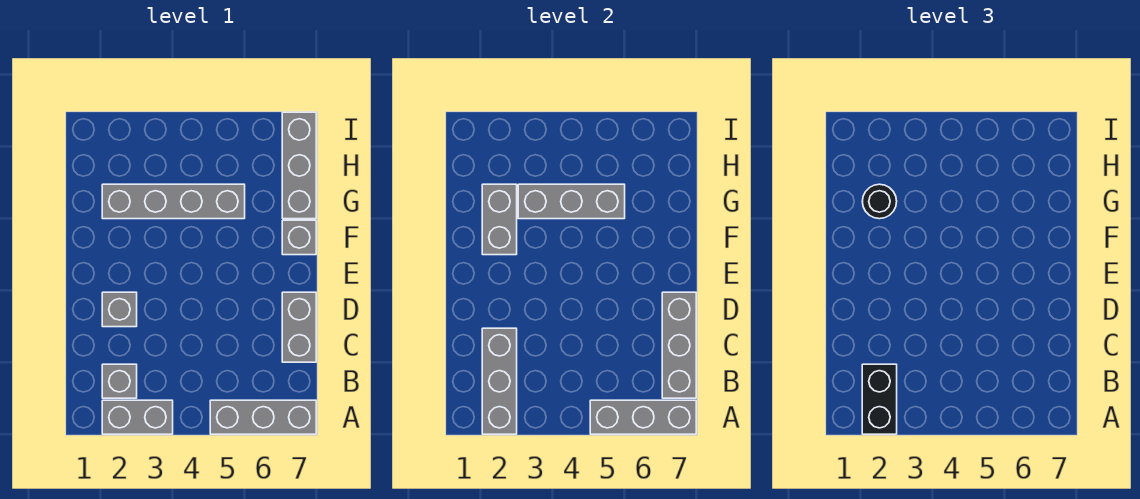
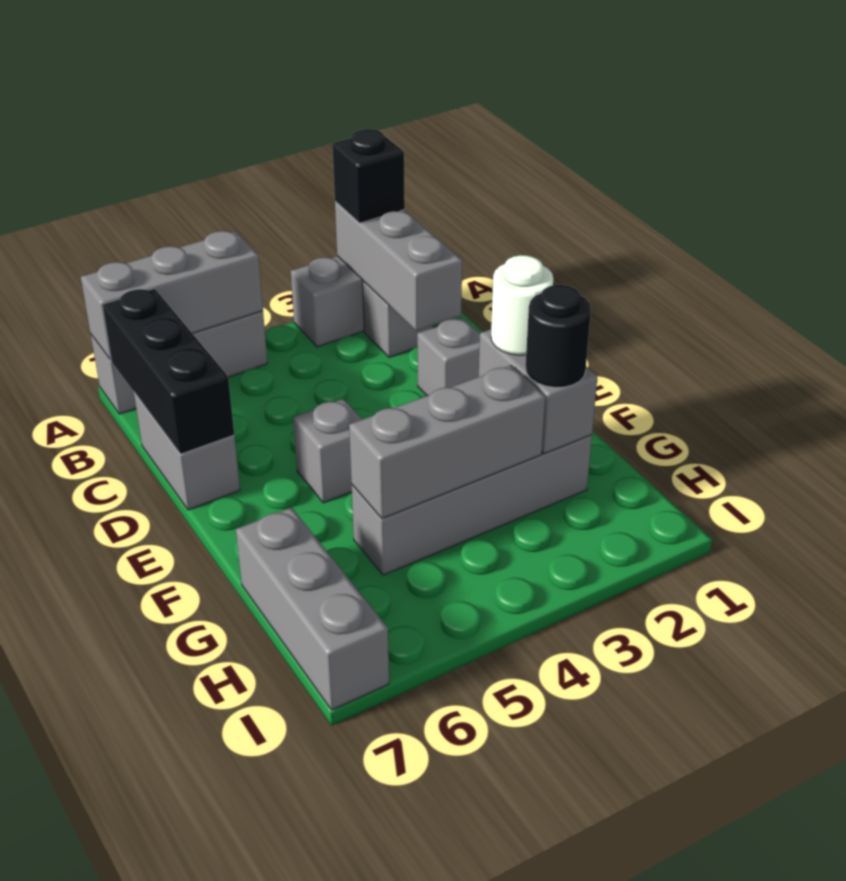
black 1x2 brick [862,364,897,434] -> black 1x1 brick [332,129,405,223]
grey 1x3 brick [662,292,696,398] -> black 1x3 brick [102,288,234,454]
none -> white 1x1 round brick [491,255,553,355]
grey 1x1 brick [282,220,316,255] -> grey 1x1 brick moved to [293,399,362,503]

